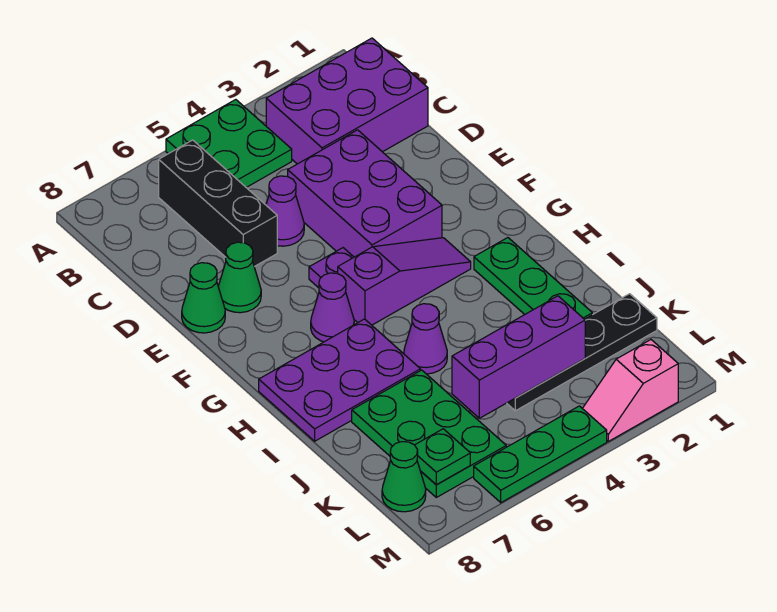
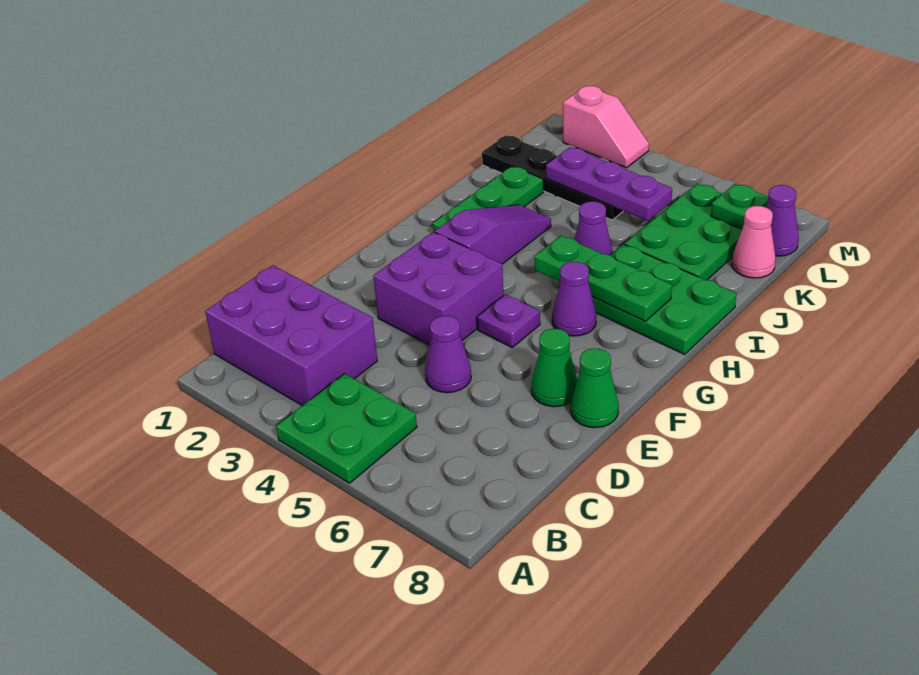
black 1x3 brick [159,140,277,267] -> none
purple 2x3 brick [288,130,442,257] -> purple 2x2 brick [373,232,503,345]
purple 1x3 slope [338,238,471,325] -> purple 1x3 slope turned to [435,205,551,264]
purple 2x3 plate [259,319,420,441] -> green 2x3 plate [592,244,736,354]
purple 1x3 brick [452,296,585,418] -> purple 1x3 plate [546,147,672,221]
none -> pink 1x1 cone [732,206,776,278]
green 1x1 cone [382,442,426,512] -> purple 1x1 cone [766,185,799,256]
green 1x3 plate [474,406,607,503] -> green 1x3 plate moved to [535,236,672,321]

